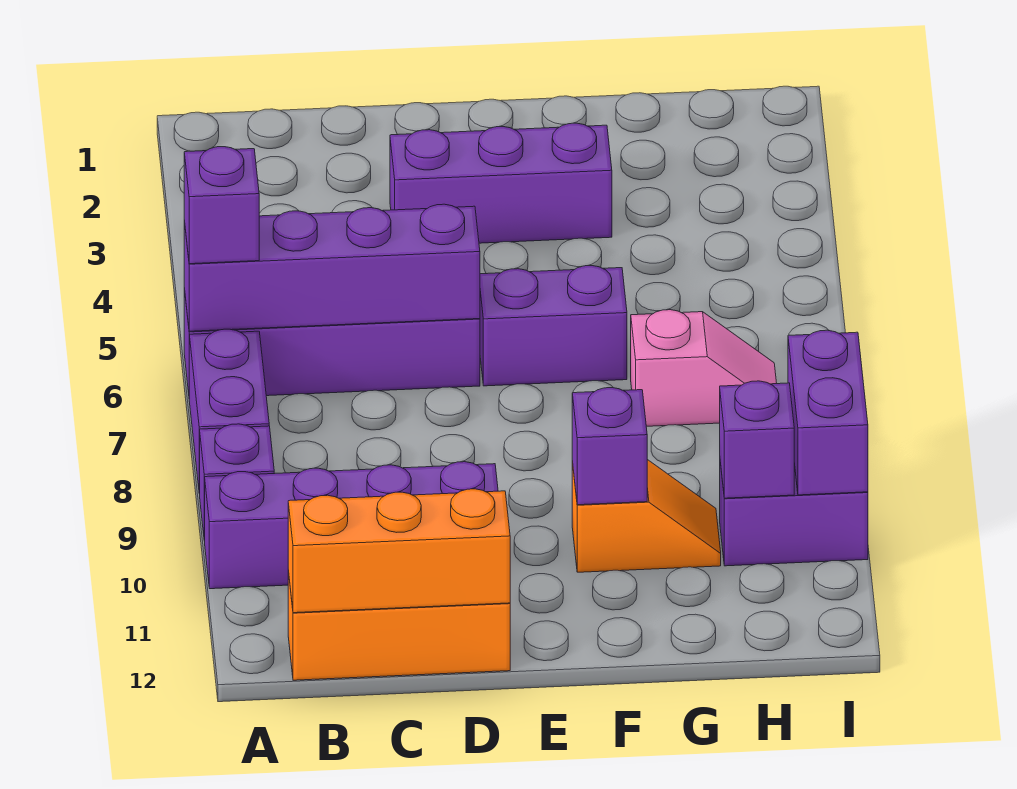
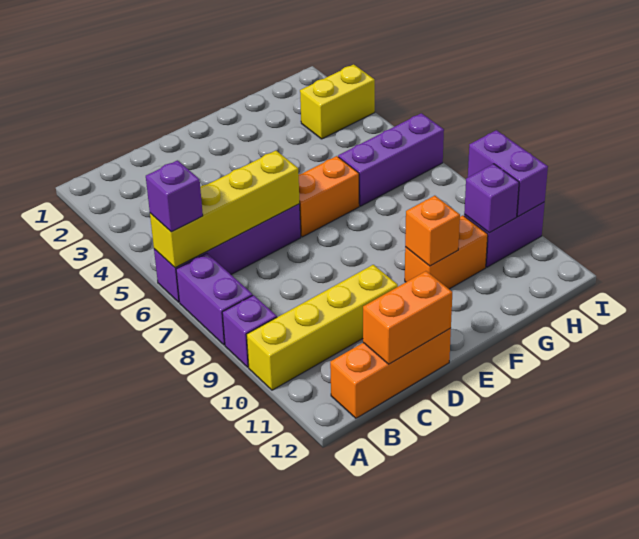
purple 1x4 brick [184,204,480,331] -> yellow 1x4 brick [150,151,300,268]
purple 1x4 brick [205,462,498,589] -> yellow 1x4 brick [247,265,398,390]
orange 1x3 brick [288,489,510,613] -> orange 1x2 brick [363,271,452,364]
purple 1x3 brick [390,123,612,243] -> purple 1x3 brick moved to [338,113,444,206]
purple 1x2 brick [480,266,627,386] -> orange 1x2 brick [299,156,359,237]
orange 1x2 slope [572,460,721,572] -> orange 1x2 brick [405,215,488,289]
purple 1x1 brick [572,388,647,505] -> orange 1x1 brick [405,196,460,266]
pink 1x2 slope [631,310,777,426] -> none
none -> yellow 1x2 brick [300,64,375,139]

